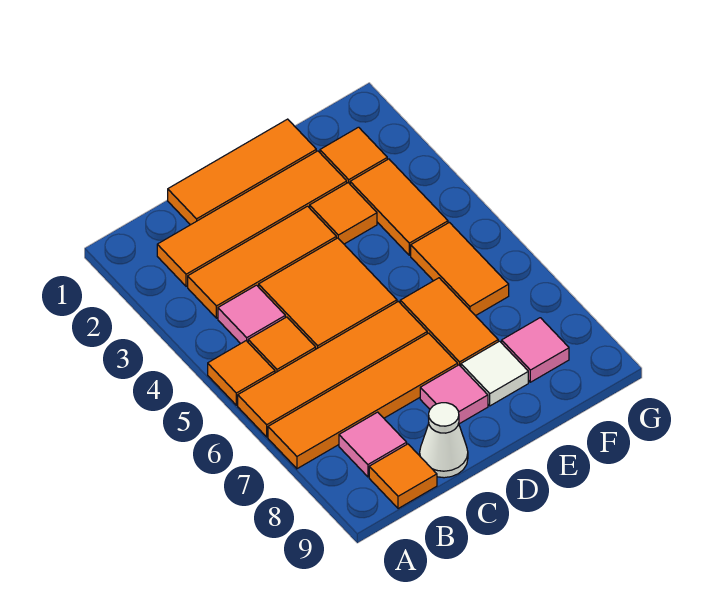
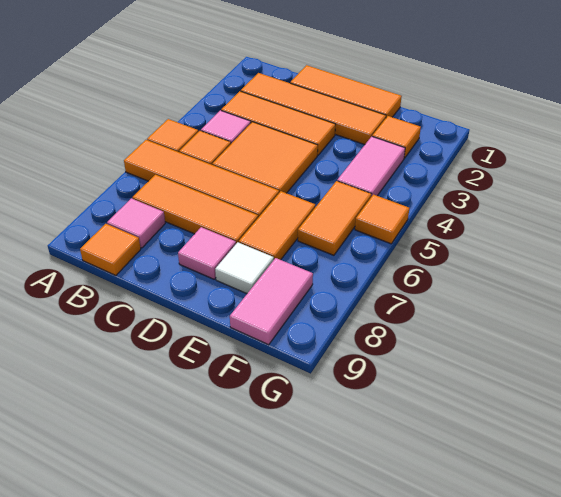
orange 1x4 tile [268,333,458,469] -> orange 1x3 tile [132,175,258,244]
white 1x1 cone [420,403,468,478] -> none
orange 1x1 tile [310,183,377,244] -> orange 1x1 tile moved to [355,195,409,244]
orange 1x2 tile [350,159,448,255] -> pink 1x2 tile [337,137,405,197]
pink 1x1 tile [502,318,569,382] -> pink 1x2 tile [230,258,313,345]

